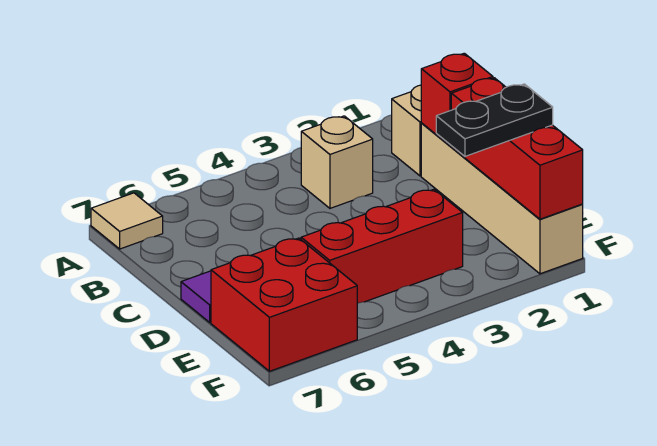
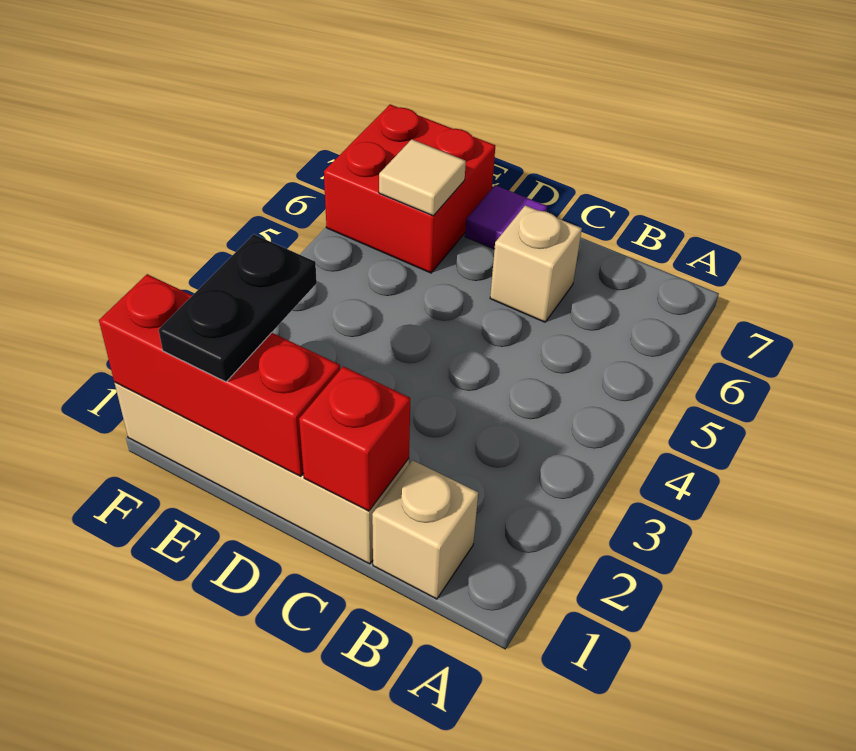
tan 1x1 tile [91,193,163,249] -> tan 1x1 tile moved to [379,139,466,216]
tan 1x1 brick [301,116,373,208] -> tan 1x1 brick moved to [490,205,582,322]
red 1x3 brick [301,189,463,303] -> none

